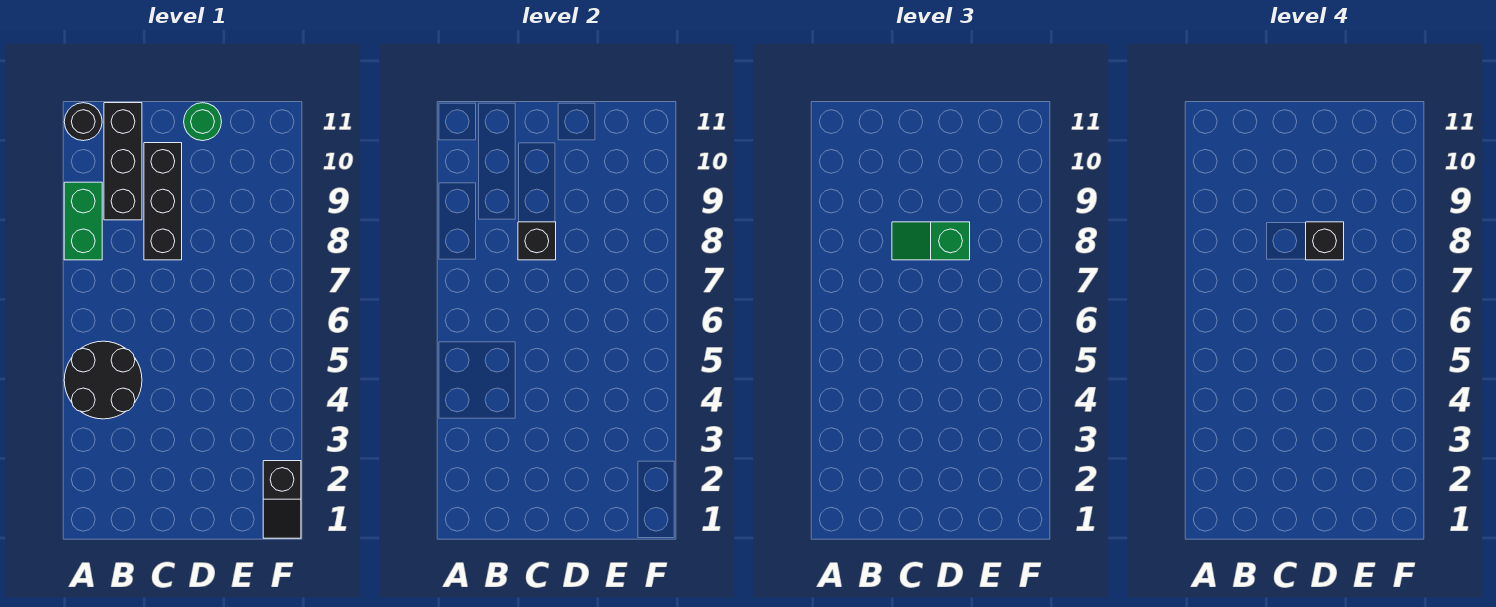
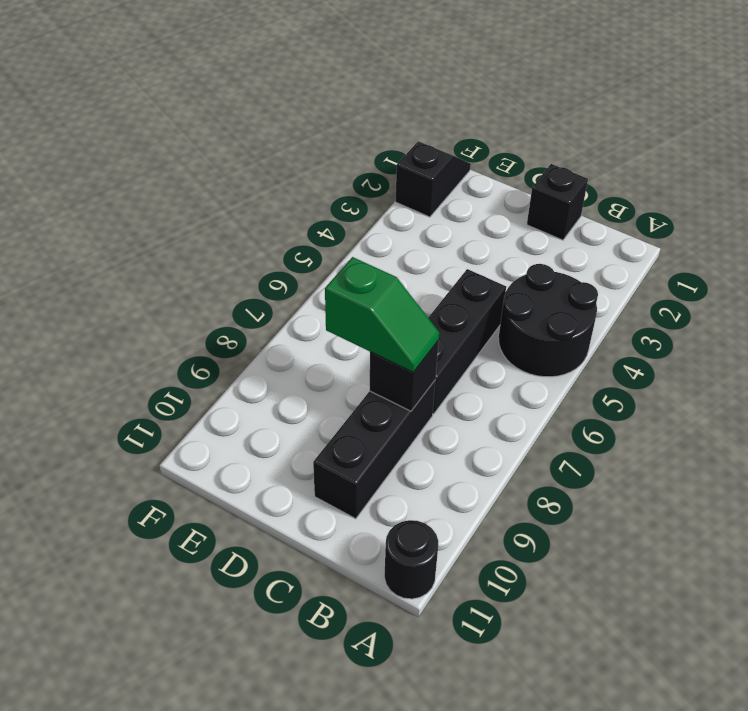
green 1x2 brick [64,182,102,260] -> none
black 1x3 brick [104,103,142,220] -> black 1x3 brick moved to [428,269,506,414]
black 1x1 brick [1306,222,1344,260] -> black 1x1 brick moved to [527,164,588,240]
green 1x1 round brick [184,103,222,141] -> none

